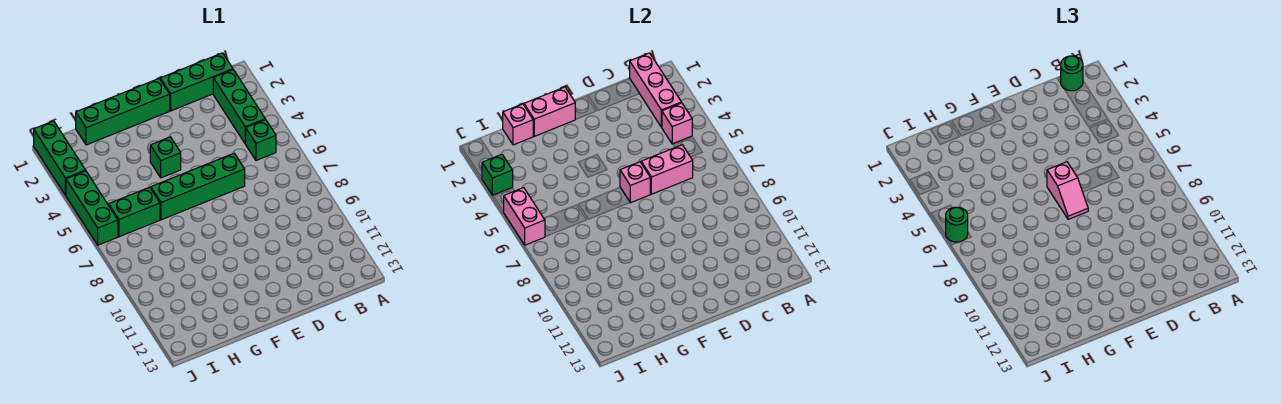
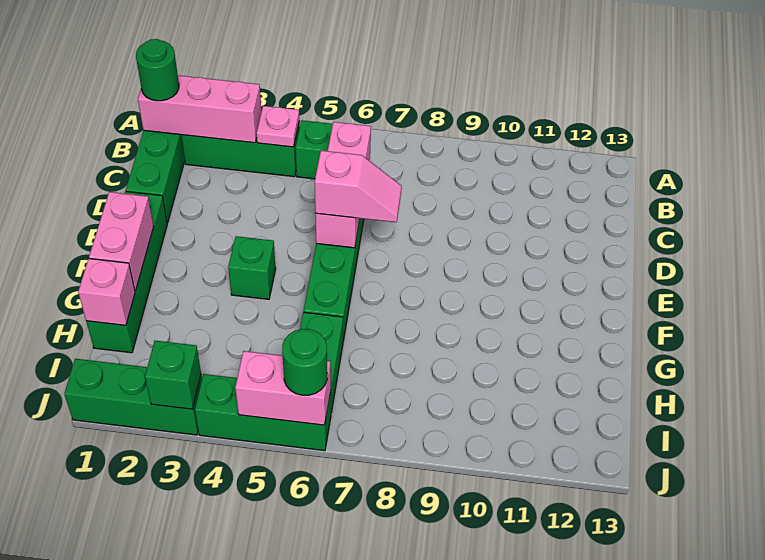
pink 1x1 brick [662,103,692,144] -> pink 1x1 plate [257,106,299,147]

